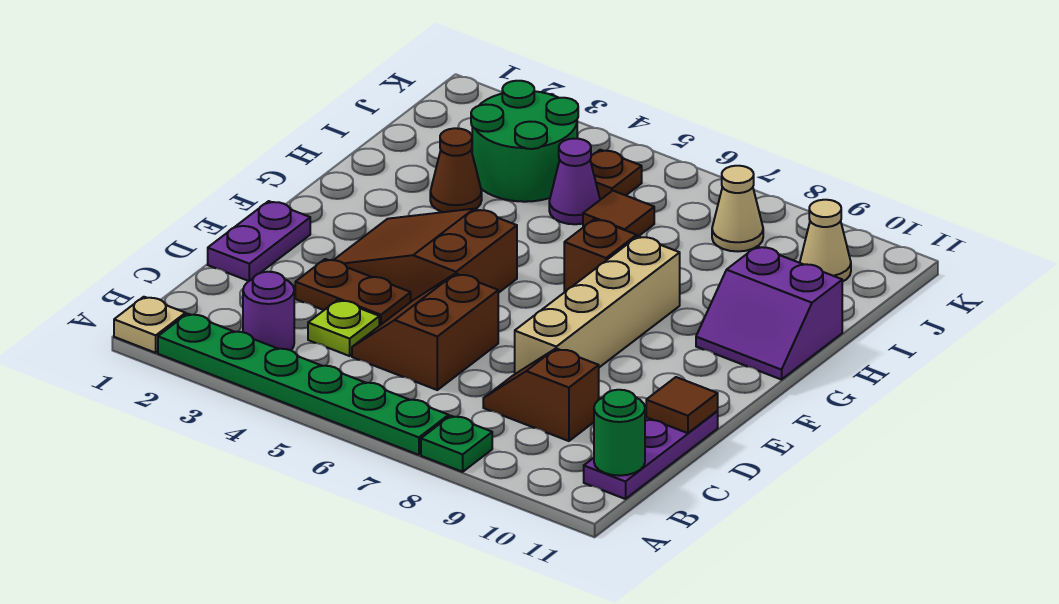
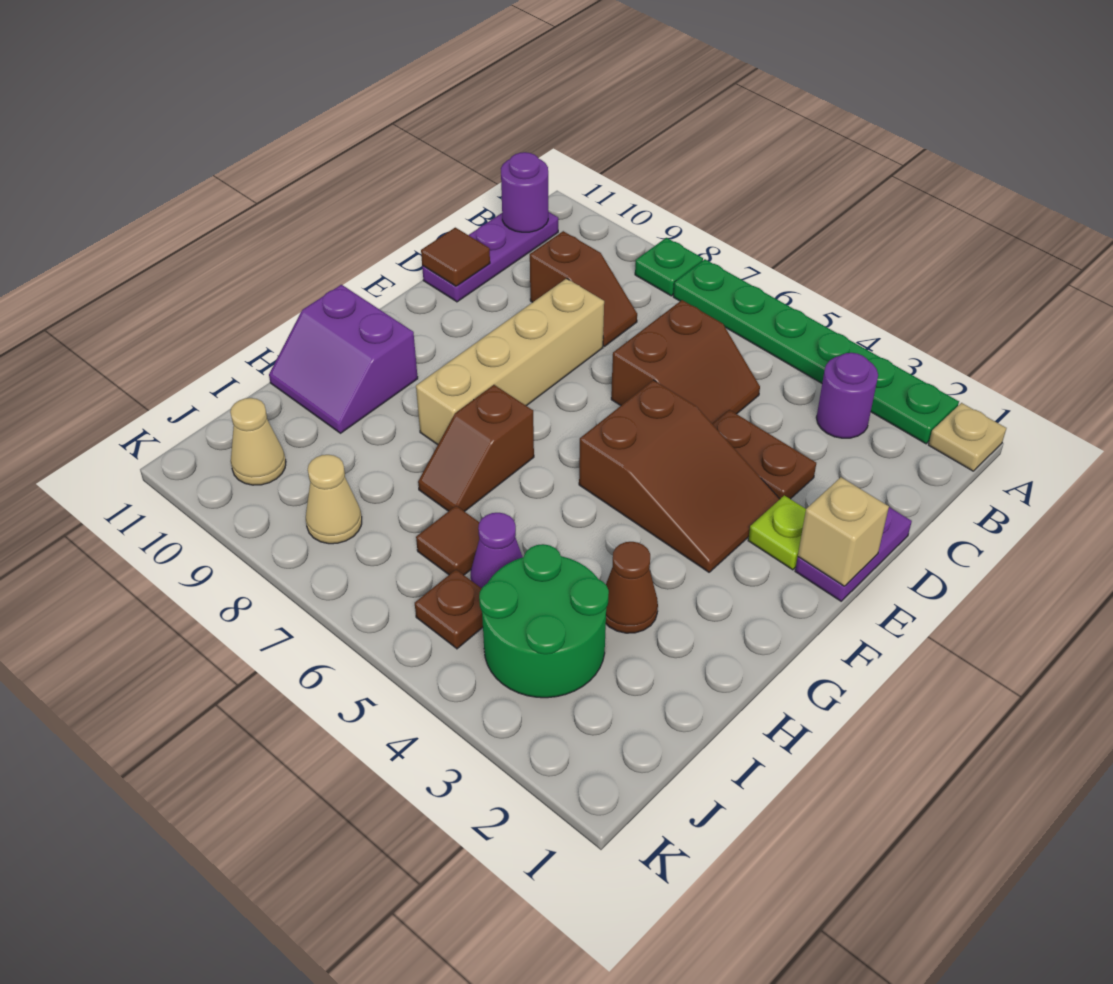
green 1x1 round brick [594,390,645,476] -> purple 1x1 round brick [501,152,548,232]
lime 1x1 plate [308,300,379,356] -> lime 1x1 plate moved to [748,495,806,570]
none -> tan 1x1 brick [798,477,889,586]
purple 2x2 slope [696,246,842,380] -> purple 2x2 slope turned to [269,285,418,433]

